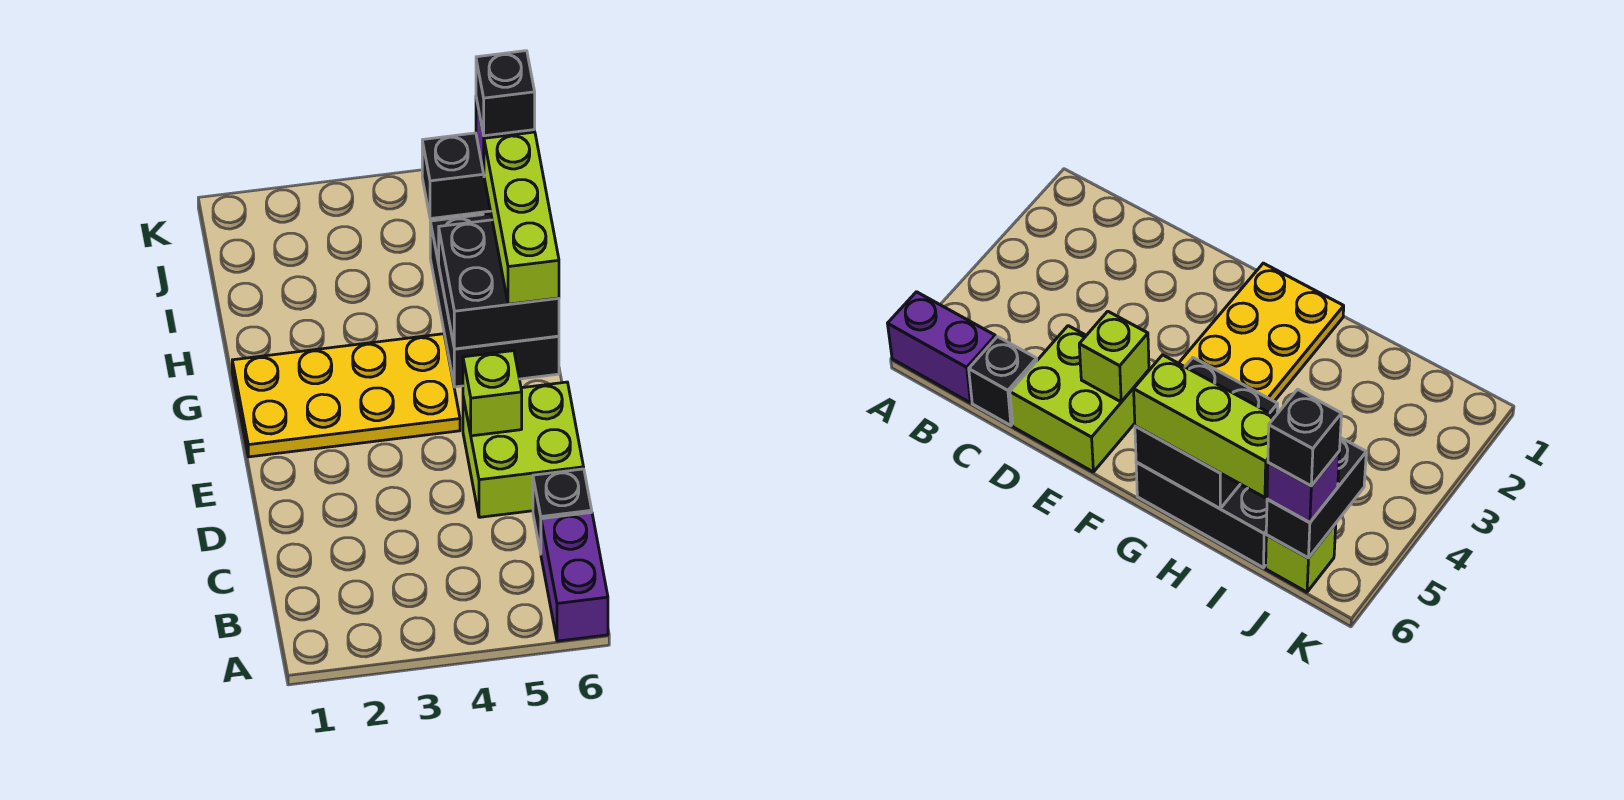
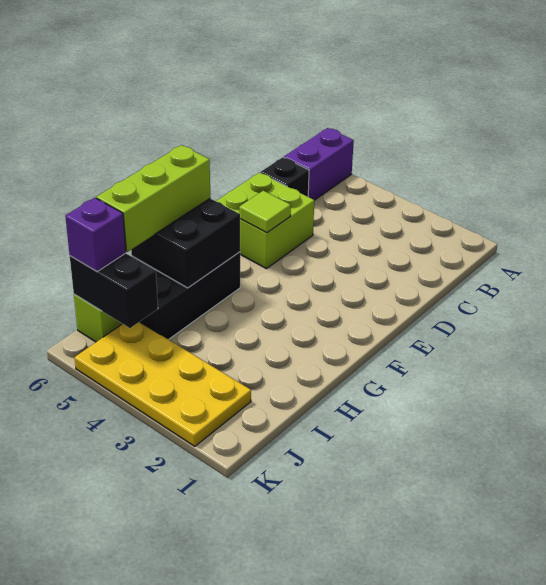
lime 1x1 brick [463,351,522,436] -> lime 1x1 tile [239,191,291,233]
yellow 2x4 plate [232,334,460,457] -> yellow 2x4 plate moved to [75,322,251,446]
black 1x1 brick [476,51,535,136] -> none

